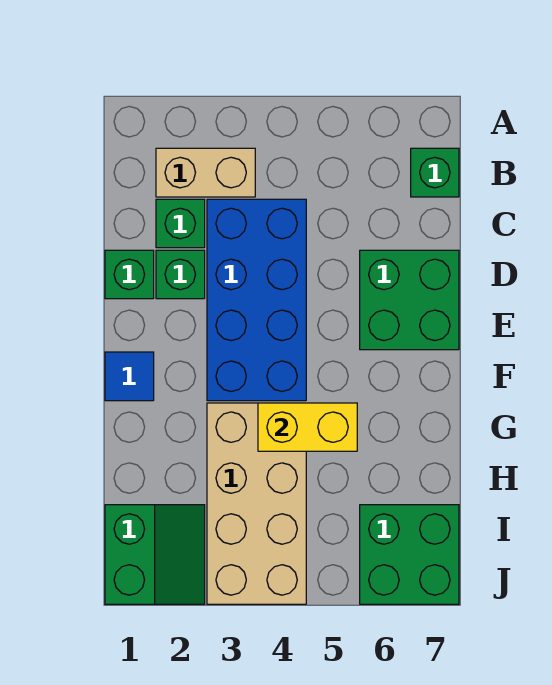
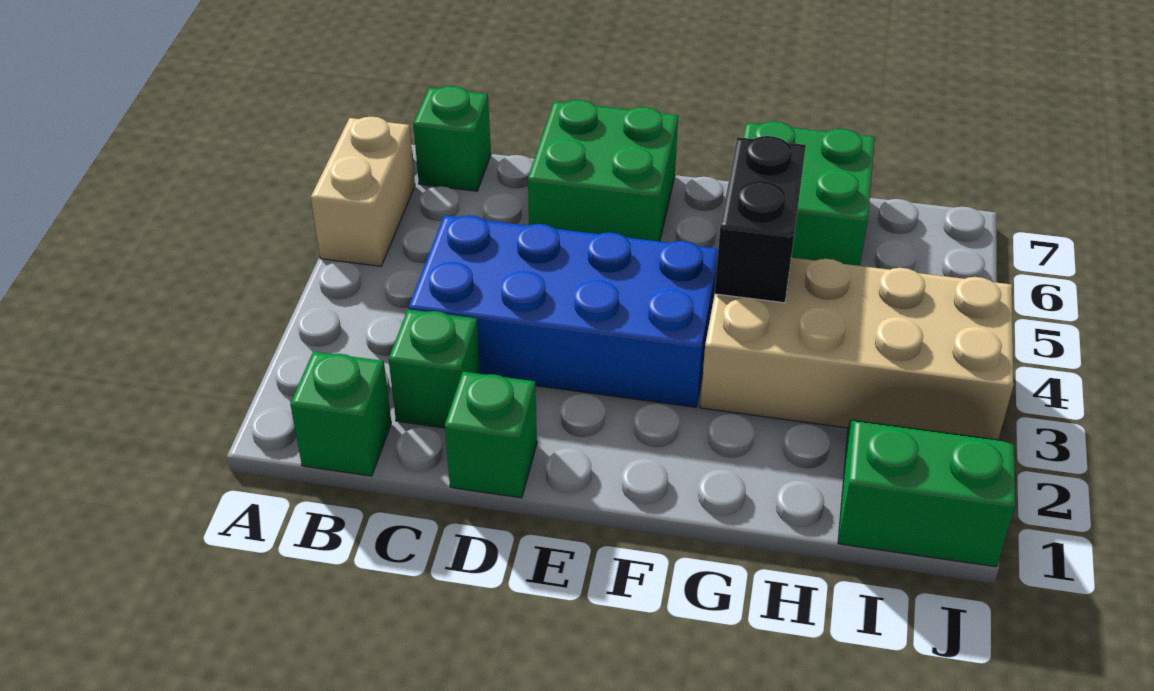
tan 1x2 brick [156,148,255,197] -> tan 1x2 brick moved to [311,117,415,266]
green 1x1 brick [156,250,205,299] -> green 1x1 brick moved to [290,351,391,476]
blue 1x1 tile [105,352,154,401] -> none
yellow 1x2 brick [258,403,357,451] -> black 1x2 brick [715,136,806,303]
green 2x2 brick [360,505,459,604] -> green 2x2 brick moved to [743,121,875,266]

